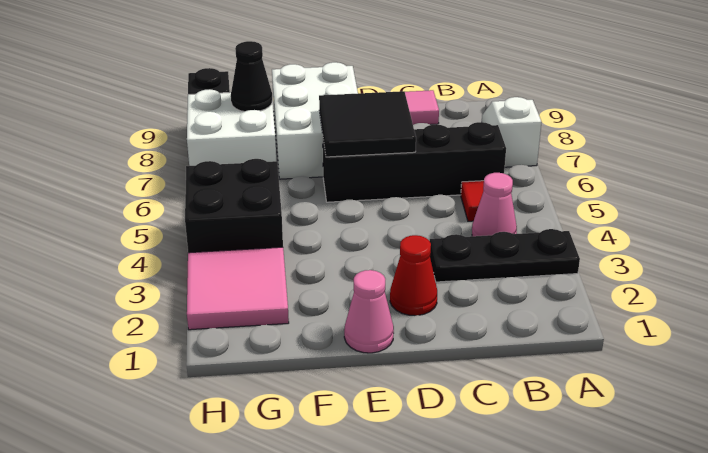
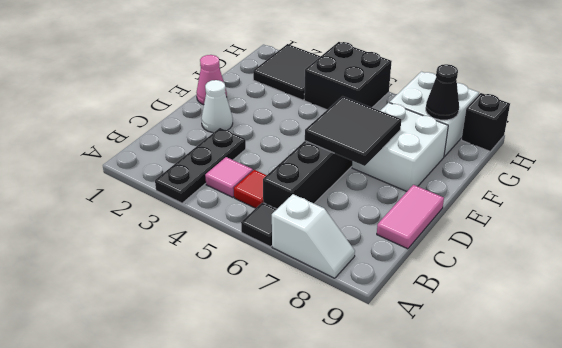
none -> black 1x1 tile [241,203,277,247]
pink 1x1 cone [472,173,517,236] -> pink 1x1 tile [205,157,253,197]
red 1x1 cone [390,235,437,316] -> white 1x1 cone [201,80,233,133]
white 2x3 brick [272,62,358,179] -> white 2x2 brick [352,103,448,191]
pink 2x2 tile [187,247,289,330] -> black 2x2 tile [253,44,321,100]

